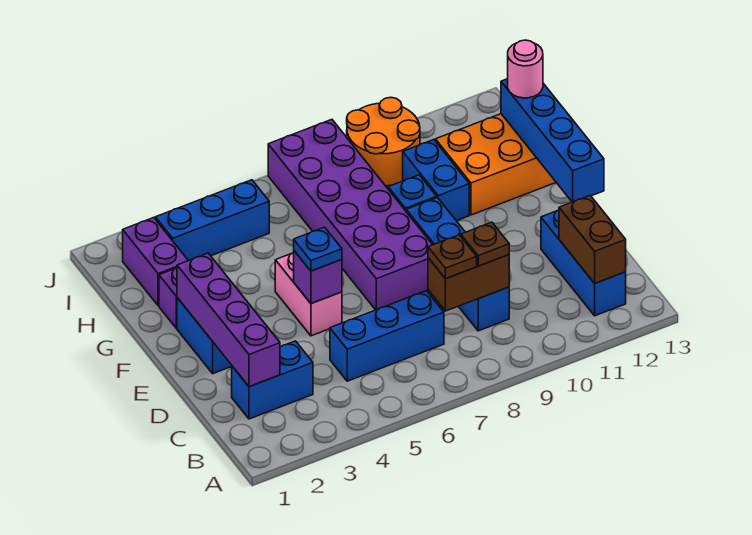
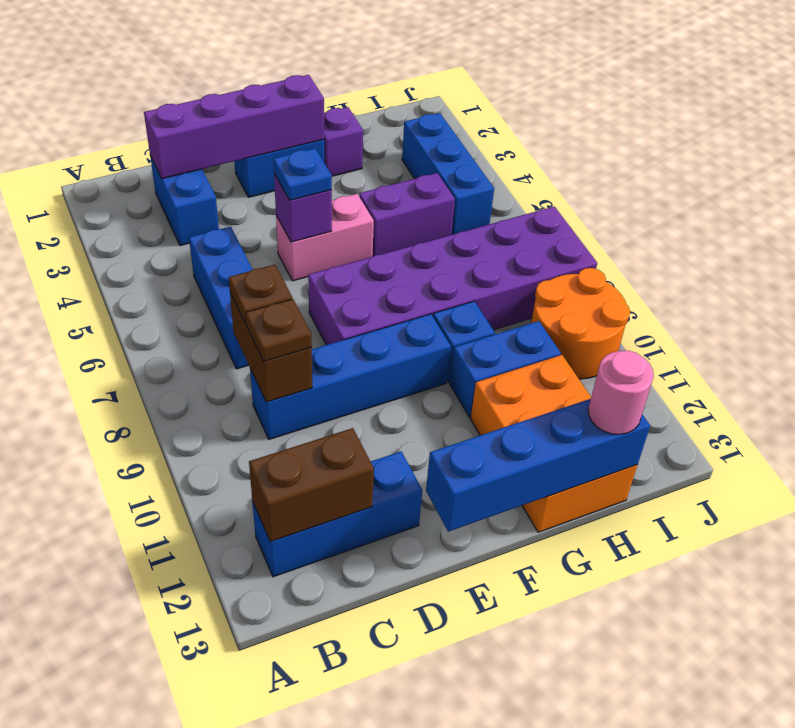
purple 1x2 brick [123,218,188,306] -> purple 1x2 brick moved to [359,173,455,256]

